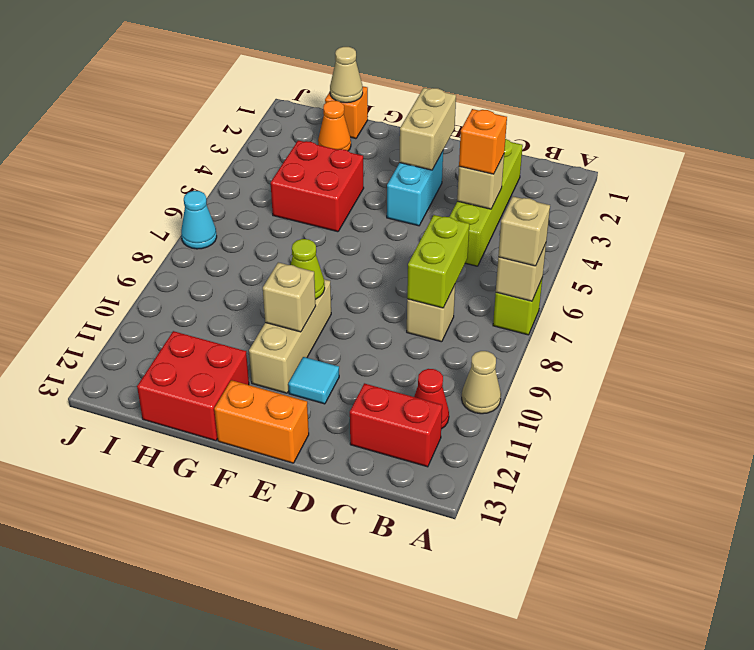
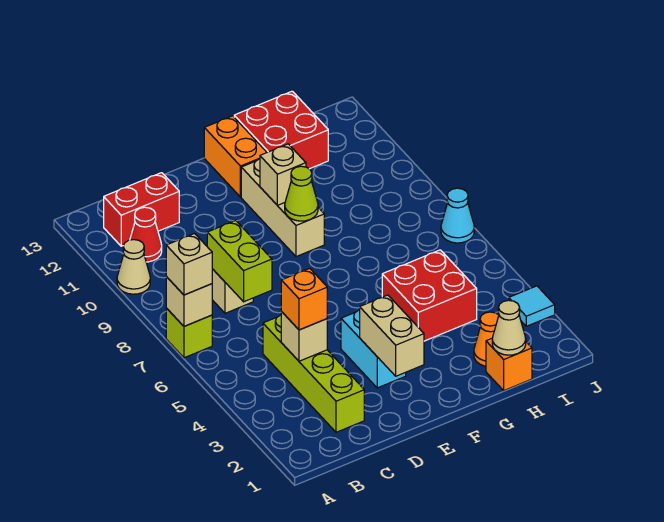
cyan 1x1 tile [288,357,339,404] -> cyan 1x1 tile moved to [509,286,555,326]
orange 1x2 brick [214,380,309,463] -> orange 1x2 brick turned to [204,116,267,197]

